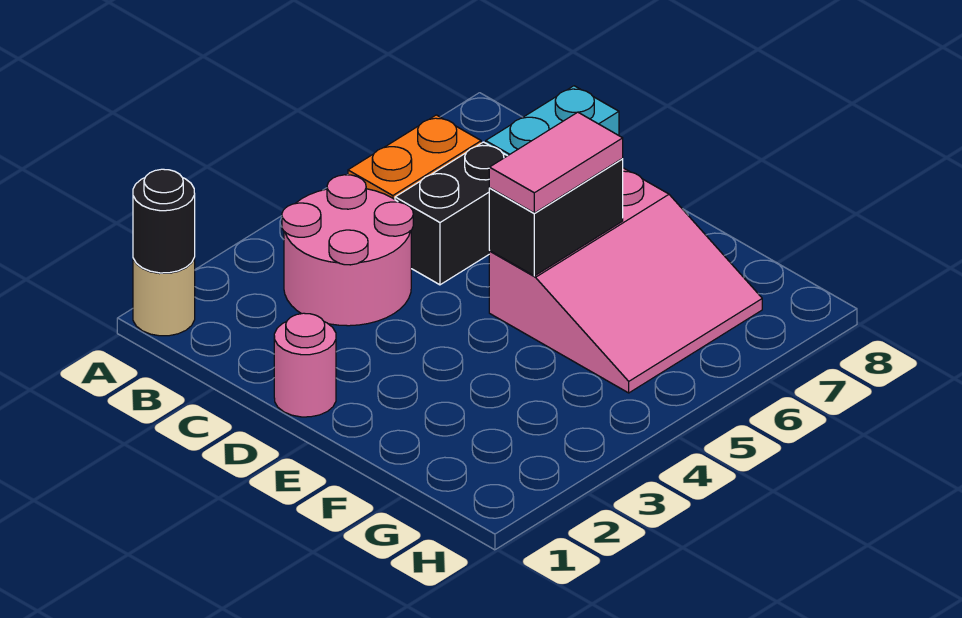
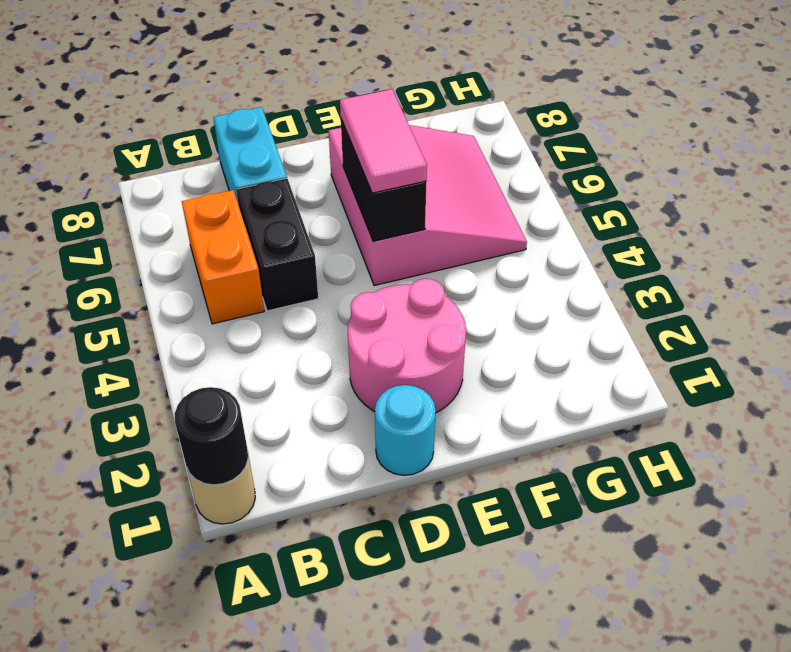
pink 2x2 round brick [282,175,413,326] -> pink 2x2 round brick moved to [348,279,466,413]
pink 1x1 round brick [274,313,336,417] -> cyan 1x1 round brick [375,385,436,475]

